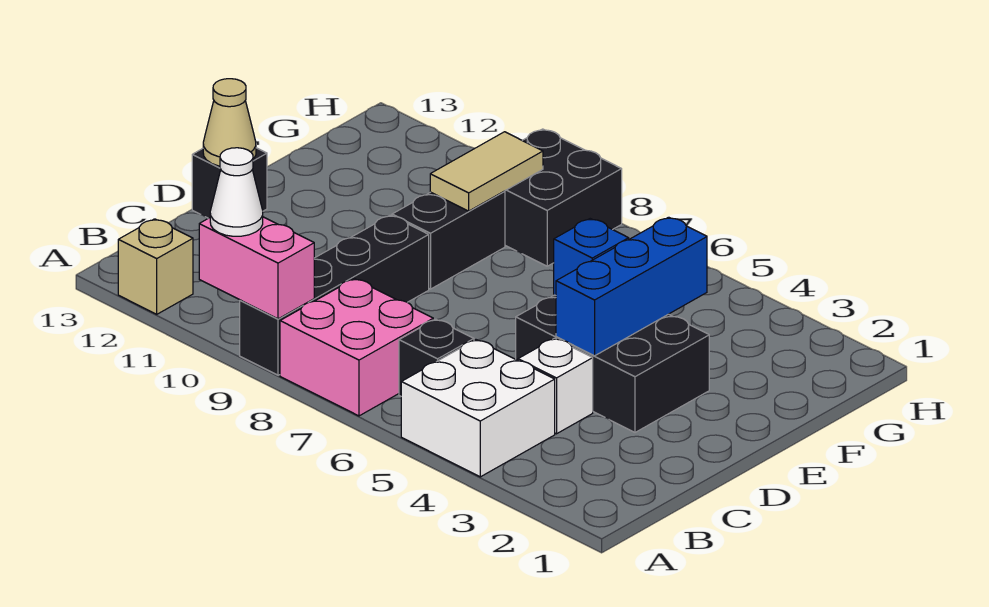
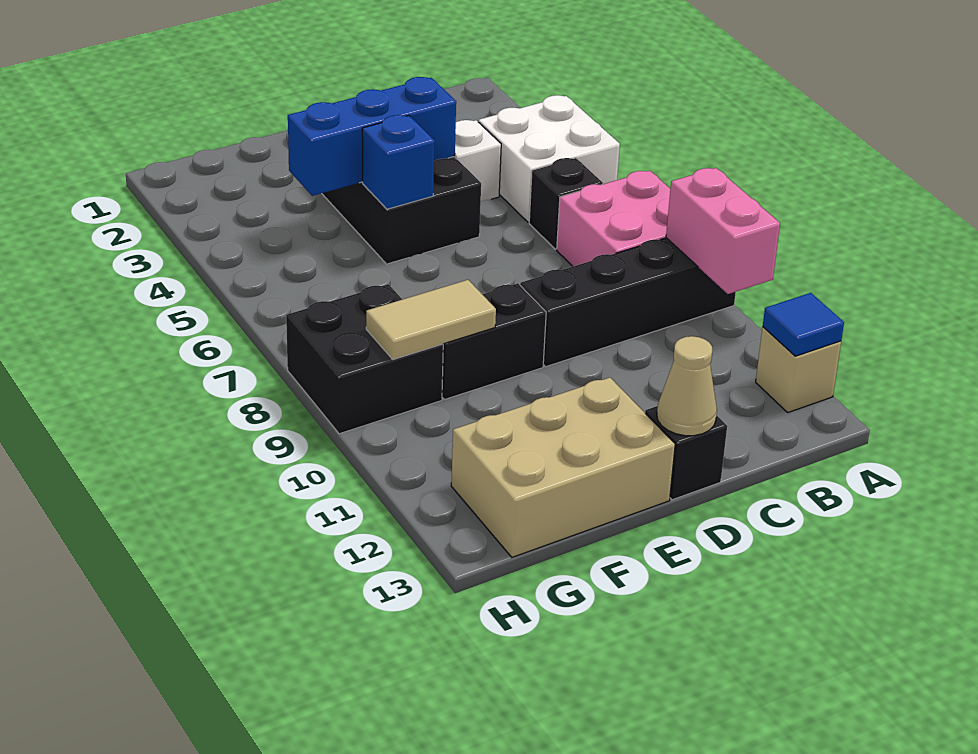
white 1x1 cone [210,148,263,236] -> none
none -> blue 1x1 tile [763,293,844,356]
none -> tan 2x3 brick [451,378,675,557]

